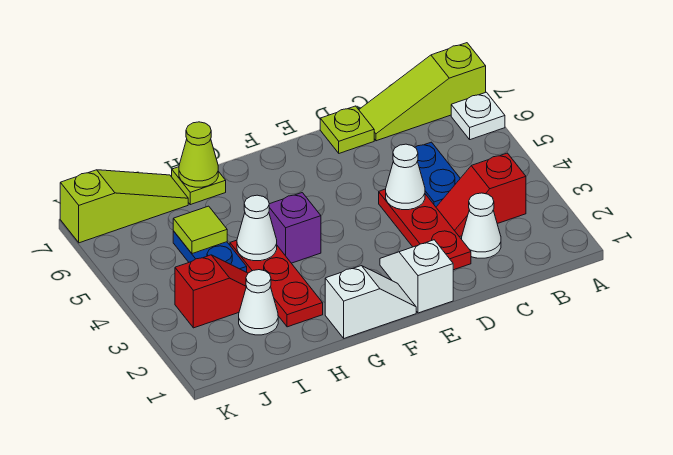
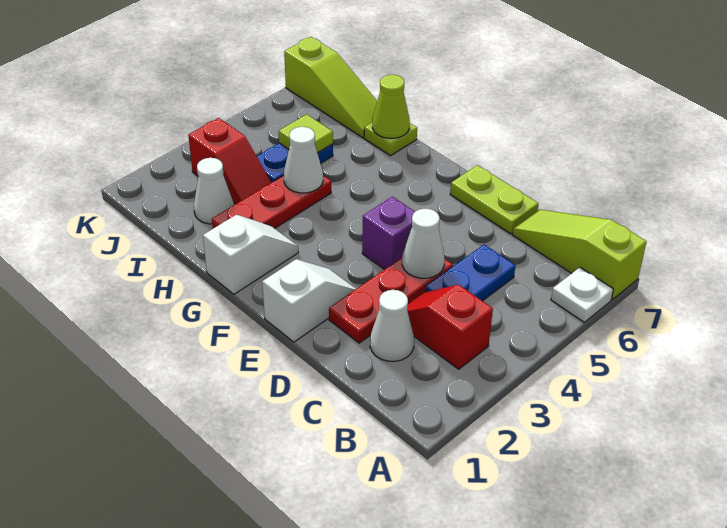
lime 1x1 plate [320,106,374,153] -> lime 1x2 plate [450,165,538,234]
white 1x2 slope [325,266,416,338] -> white 1x2 slope turned to [203,215,298,294]
purple 1x1 brick [269,193,321,263] -> purple 1x1 brick moved to [362,197,415,270]

